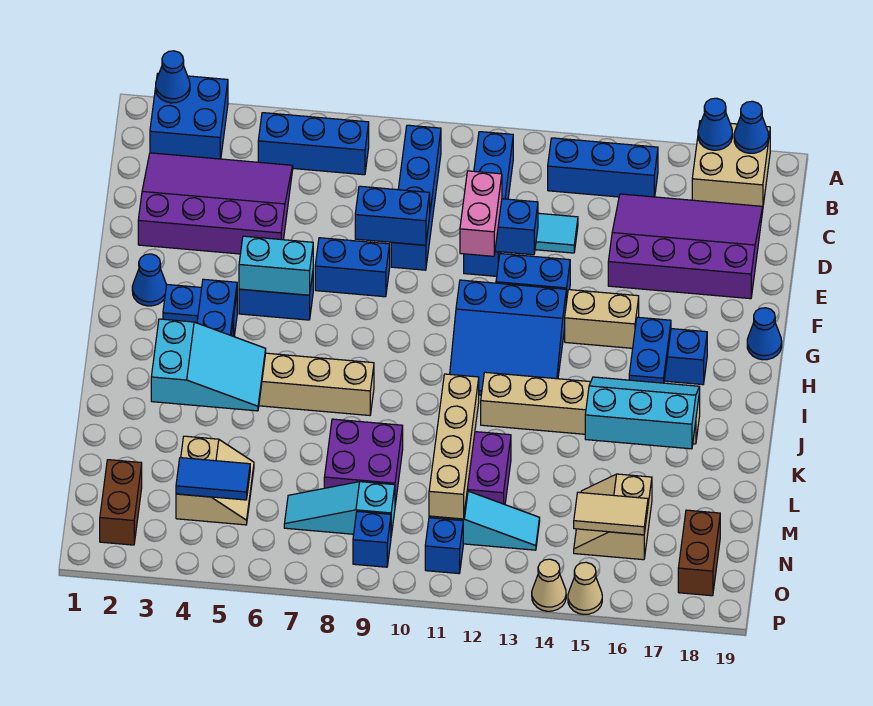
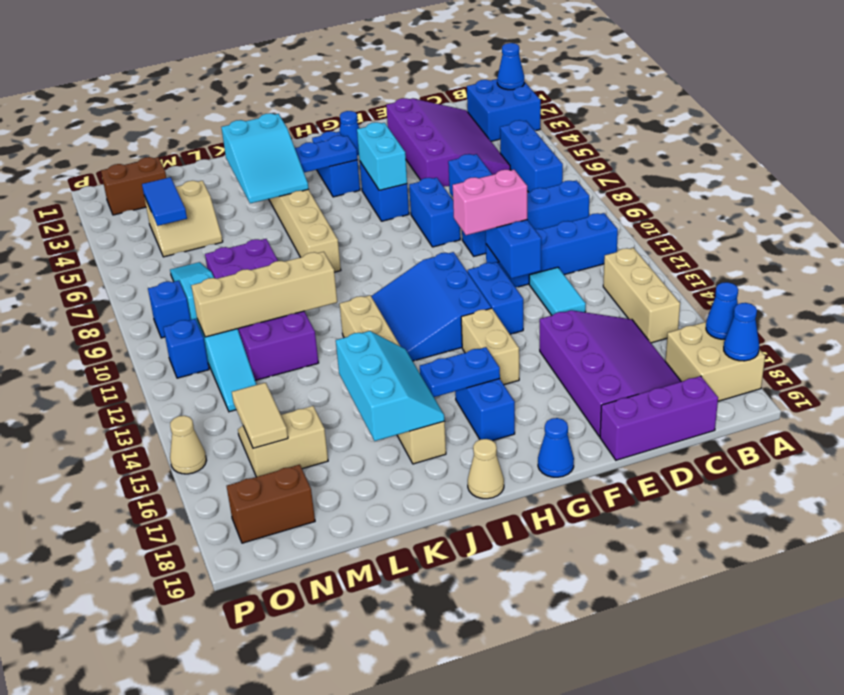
blue 1x3 brick [548,138,658,197] -> tan 1x3 brick [603,248,680,343]
none -> purple 1x3 brick [600,376,718,460]
tan 1x1 cone [532,559,566,611] -> tan 1x1 cone moved to [468,439,504,499]

